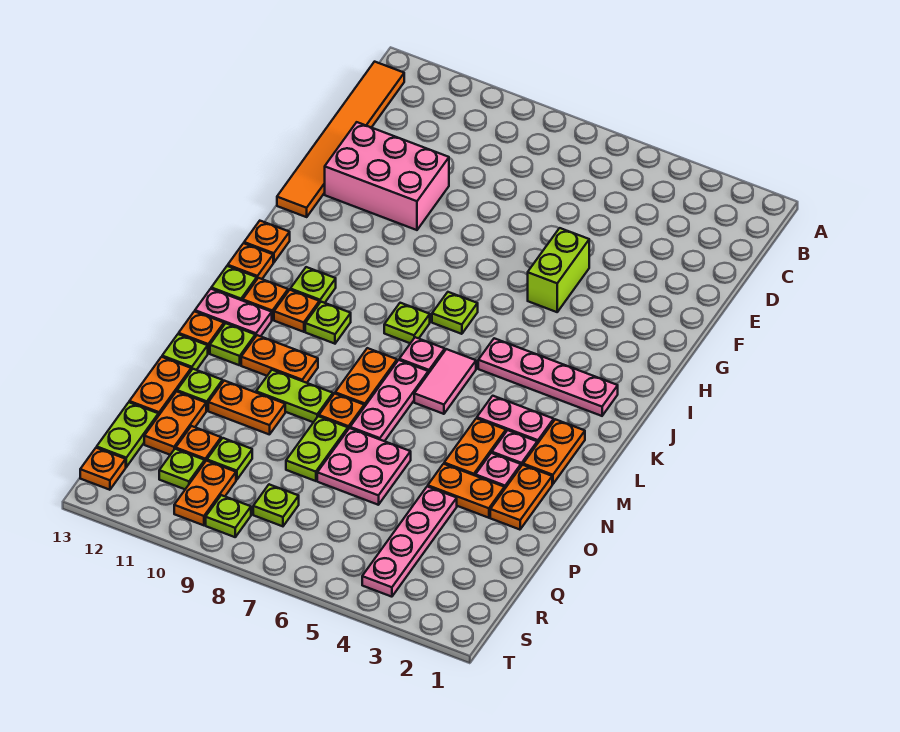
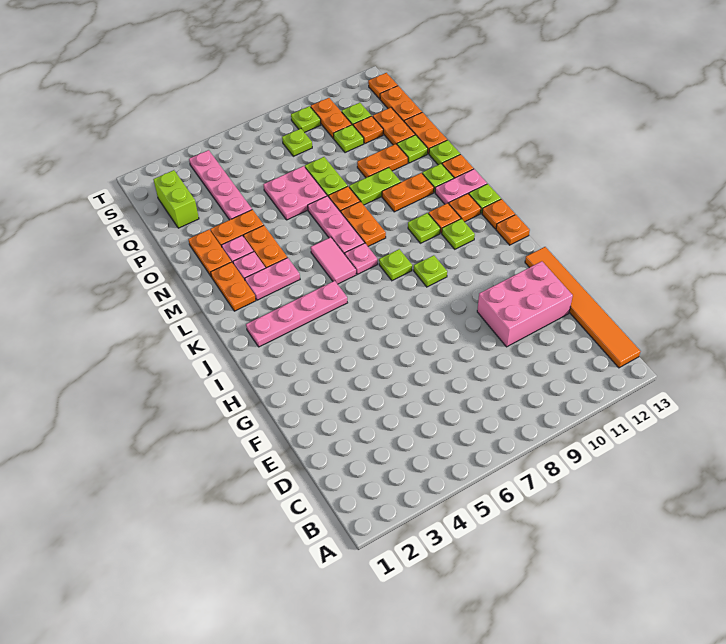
lime 1x2 brick [528,228,589,312] -> lime 1x2 brick moved to [153,170,199,228]
lime 1x1 plate [432,292,478,334] -> lime 1x1 plate moved to [414,255,447,287]
lime 1x2 plate [97,402,158,467] -> orange 1x2 plate [380,86,422,121]

